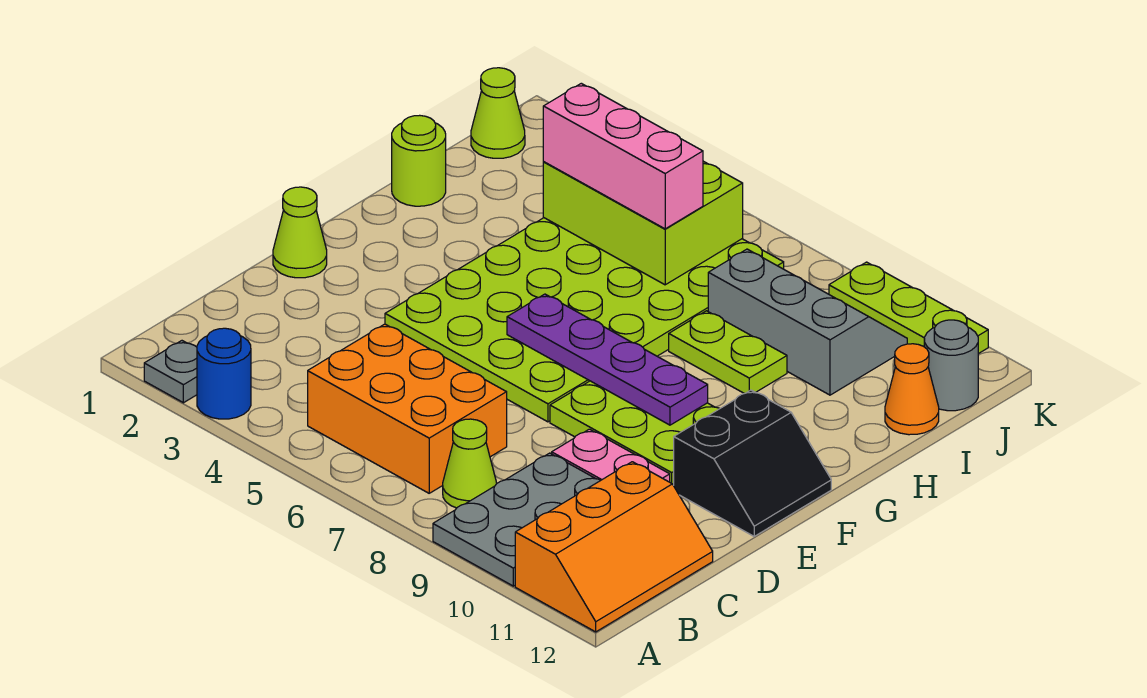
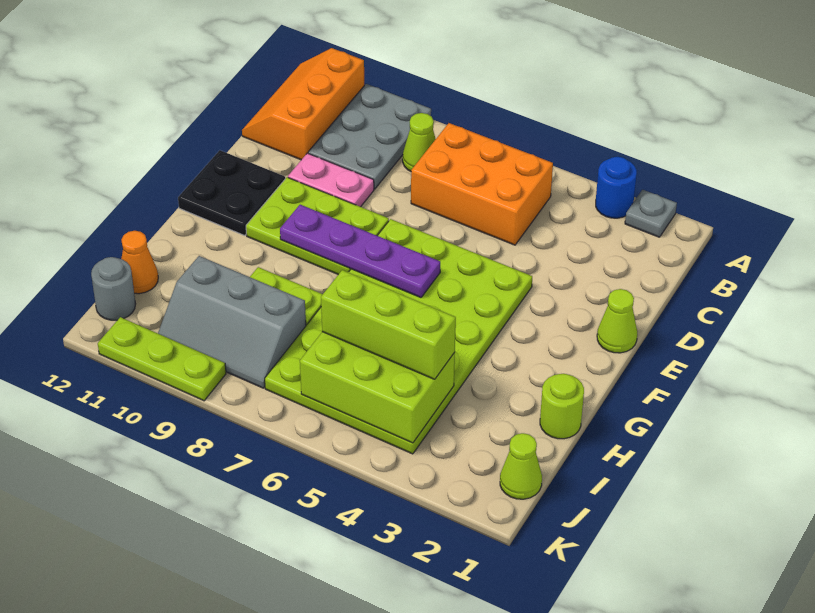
black 2x2 slope [674,390,831,536] -> black 2x2 plate [178,150,285,236]
pink 1x3 brick [543,83,703,229] -> lime 1x3 brick [321,270,456,379]

